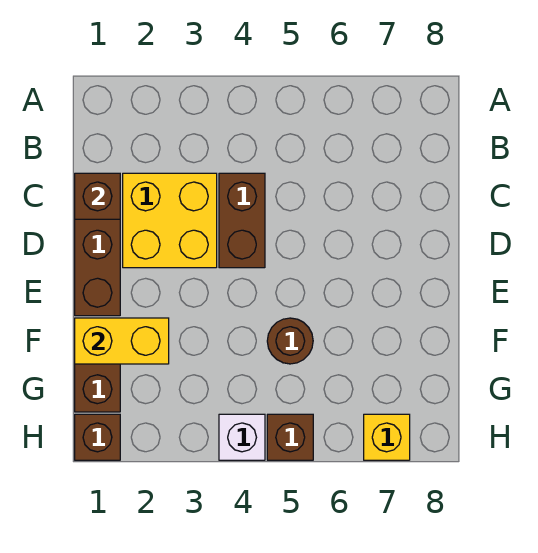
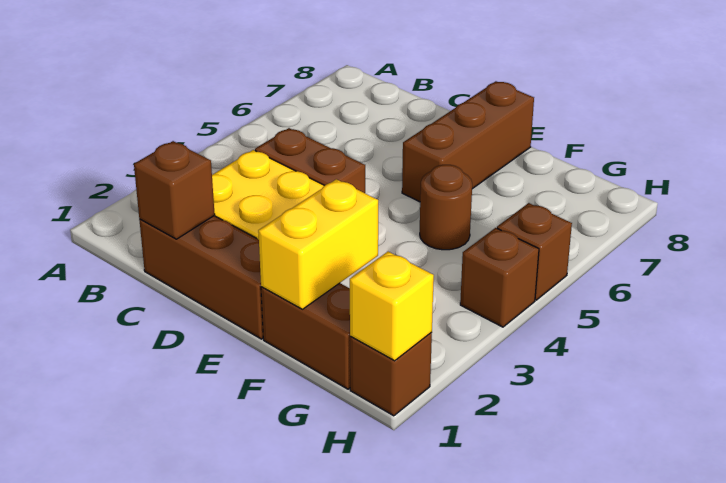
none -> brown 1x3 brick [402,81,534,202]
white 1x1 brick [219,414,265,460] -> brown 1x1 brick [460,228,539,327]
yellow 1x1 brick [364,414,410,460] -> yellow 1x1 brick moved to [350,252,434,361]

